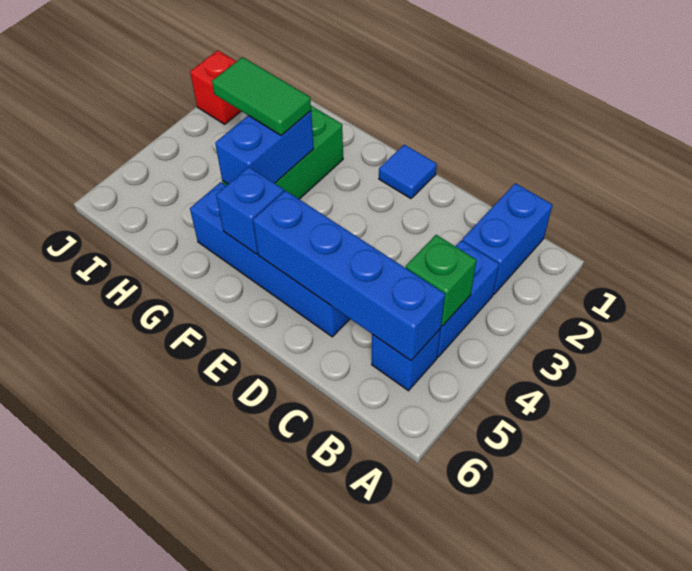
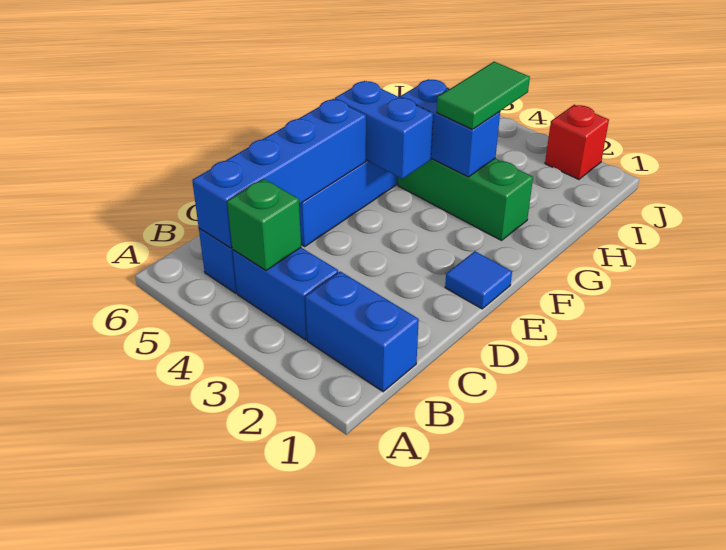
blue 1x1 brick [216,167,284,254] -> blue 1x2 brick [335,81,433,179]

